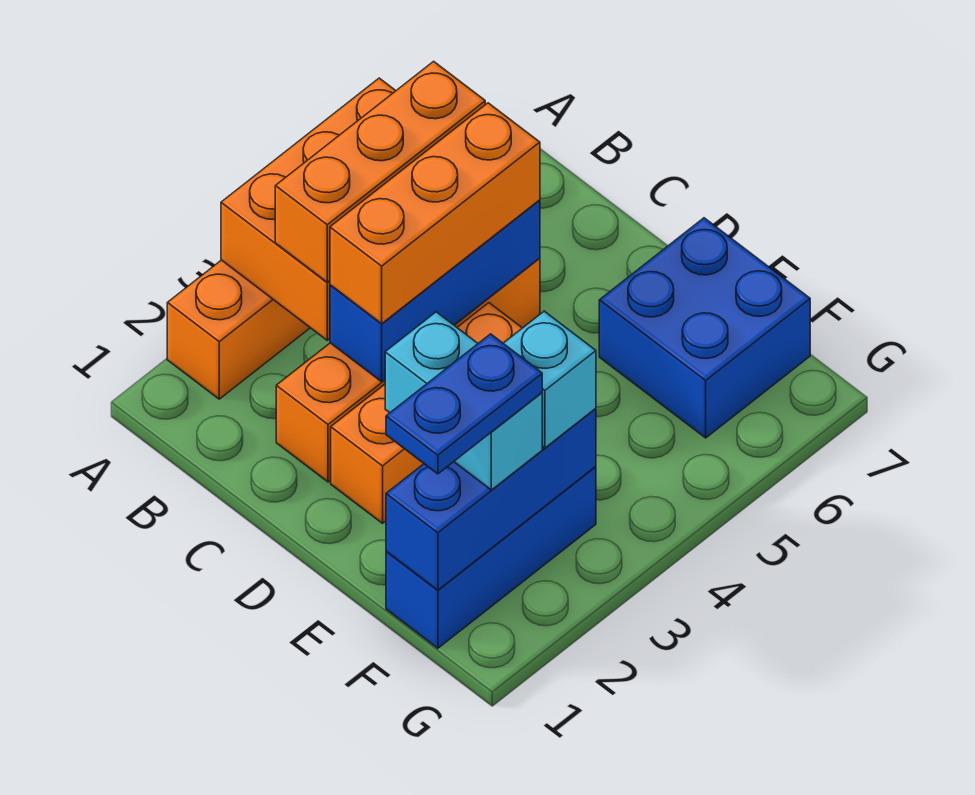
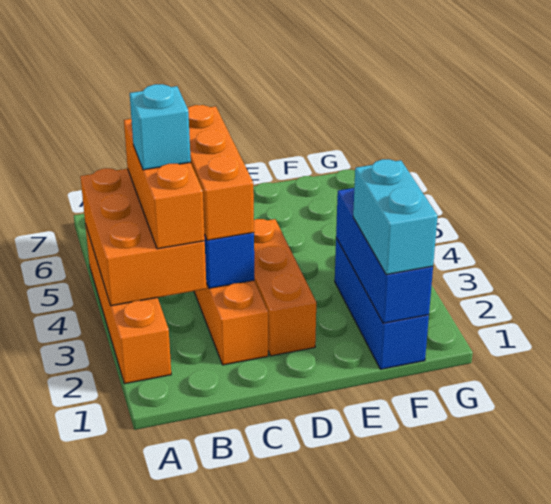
cyan 1x2 brick [385,312,542,490] -> cyan 1x2 brick turned to [353,159,438,275]
blue 2x2 brick [599,218,810,438] -> none
blue 1x2 plate [386,334,542,474] -> none
cyan 1x1 brick [503,311,596,448] -> cyan 1x1 brick moved to [130,84,191,170]

